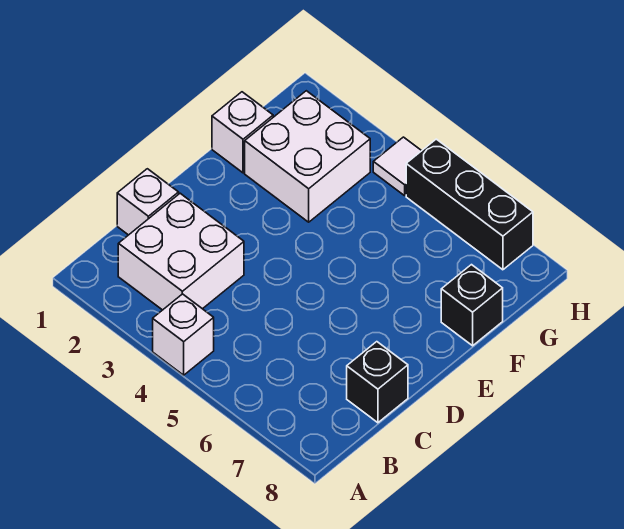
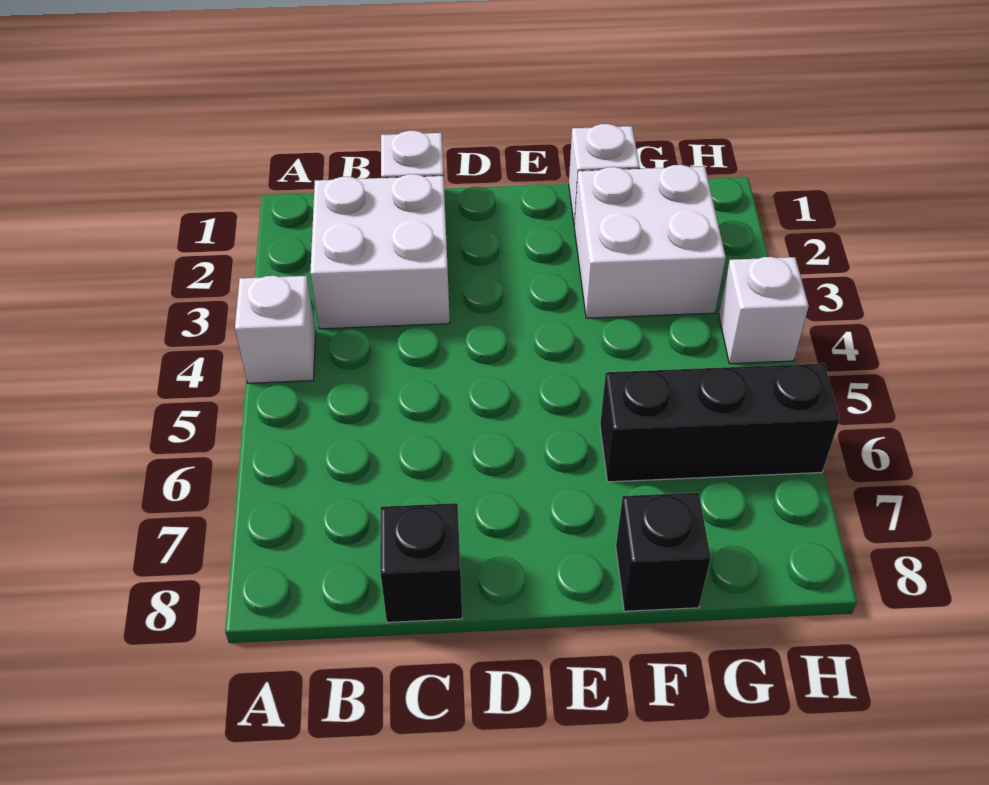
white 1x1 tile [373,137,421,196] -> white 1x1 brick [719,257,809,364]
black 1x3 brick [406,139,533,270] -> black 1x3 brick turned to [600,363,840,482]

